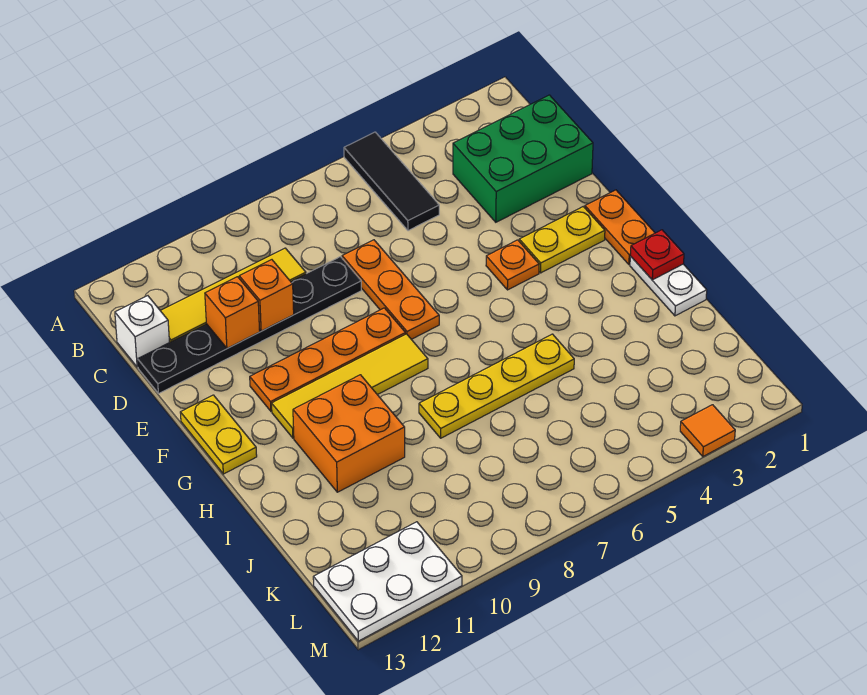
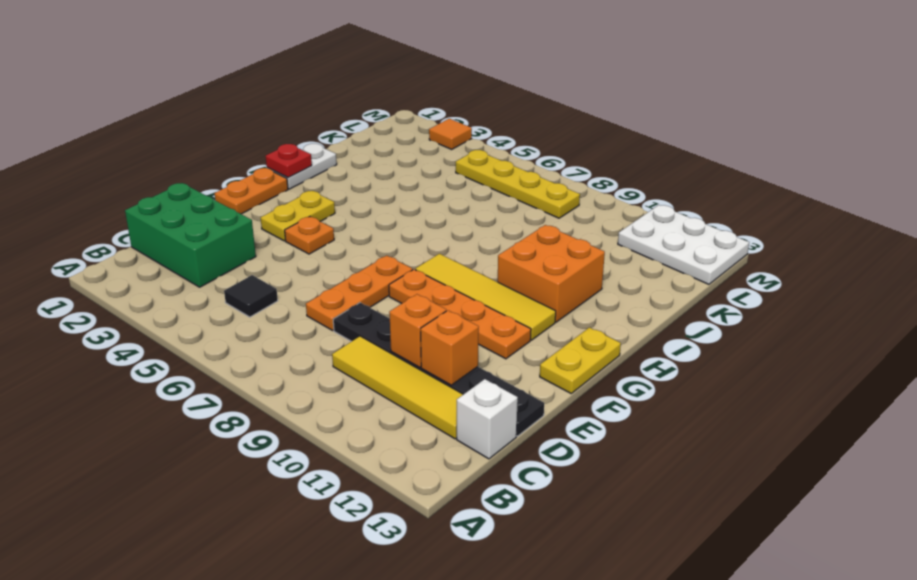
black 1x3 tile [344,132,439,231] -> black 1x1 tile [224,275,278,317]
yellow 1x2 plate [519,207,605,273] -> yellow 1x2 plate turned to [261,191,335,241]
yellow 1x4 plate [419,334,574,438] -> yellow 1x4 plate moved to [456,150,580,218]

